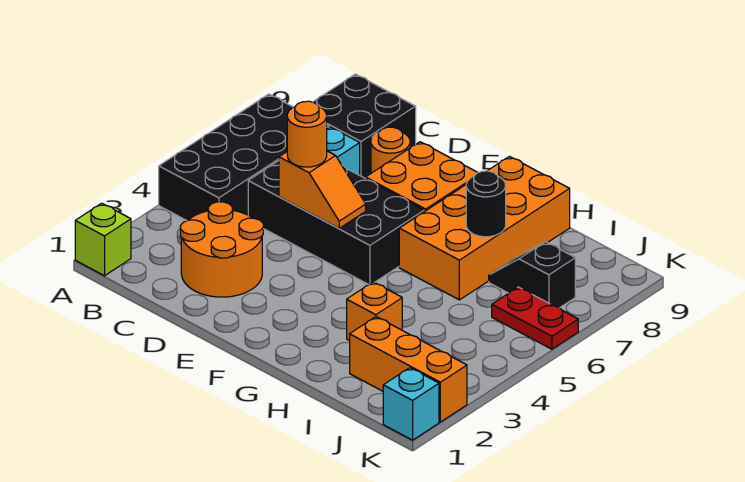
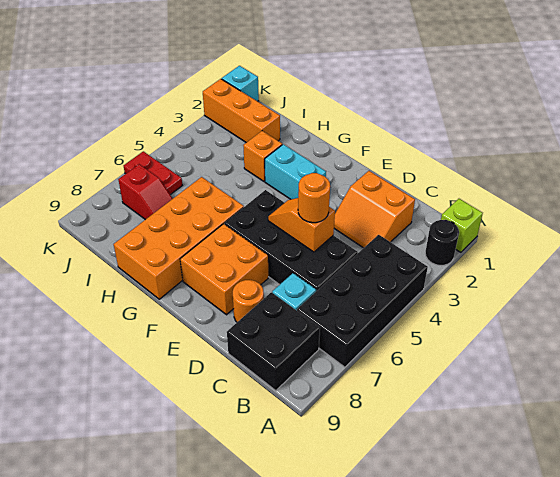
orange 2x2 round brick [180,202,263,297] -> orange 2x2 slope [334,171,415,248]
none -> cyan 1x2 brick [265,144,326,199]
black 1x1 round brick [466,171,506,237] -> black 1x1 round brick moved to [425,220,459,265]
black 1x2 slope [489,242,575,308] -> red 1x2 slope [118,164,173,220]

